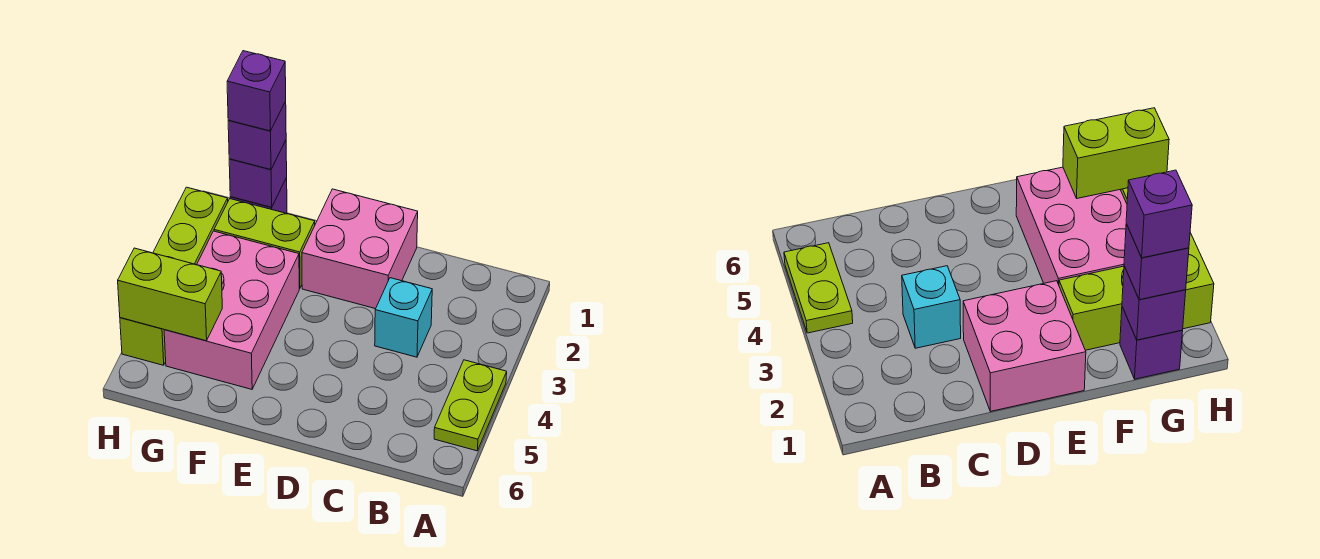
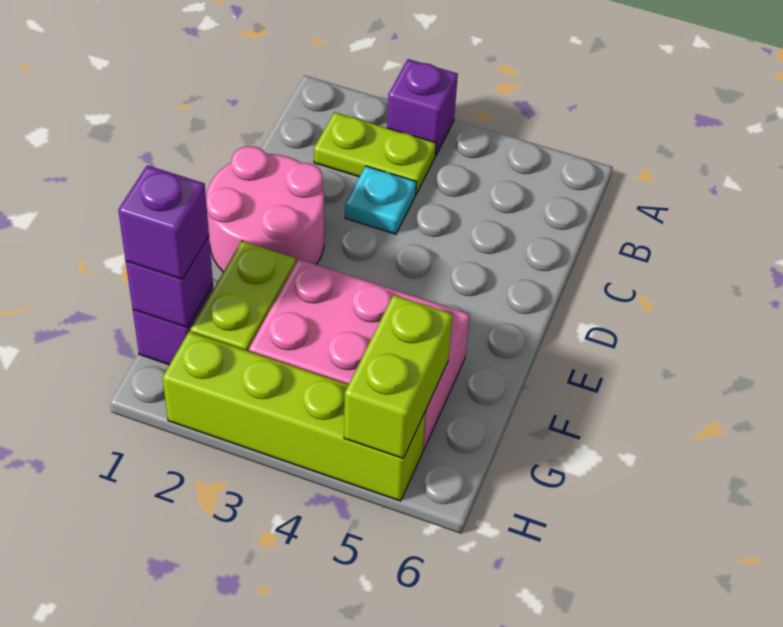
lime 1x2 plate [434,360,507,451] -> lime 1x2 plate moved to [314,112,436,194]
cyan 1x1 brick [375,278,432,357] -> cyan 1x1 plate [345,166,416,234]
pink 2x2 brick [302,189,418,309] -> pink 2x2 round brick [207,146,324,272]
purple 1x1 brick [227,51,286,131] -> purple 1x1 brick moved to [387,59,458,156]

